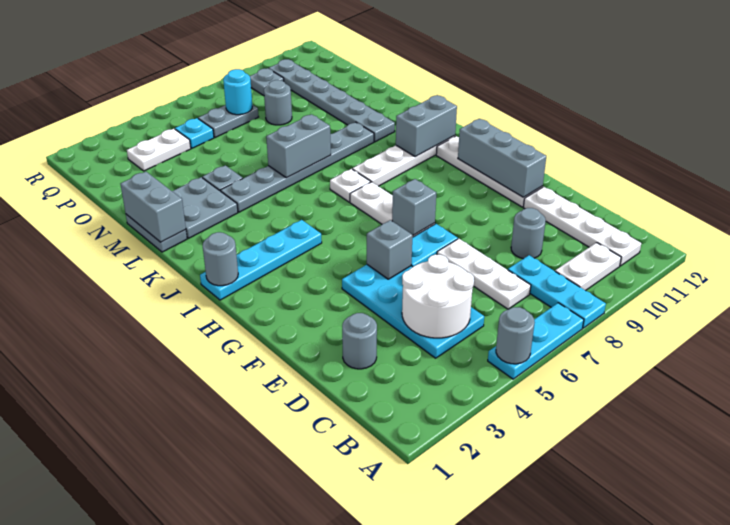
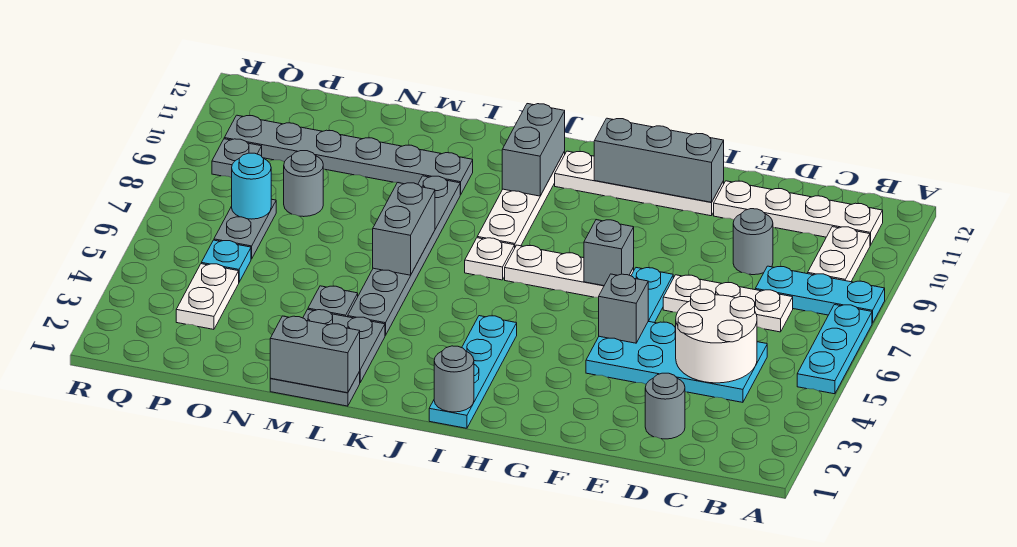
grey 1x1 round brick [496,307,535,364] -> none

